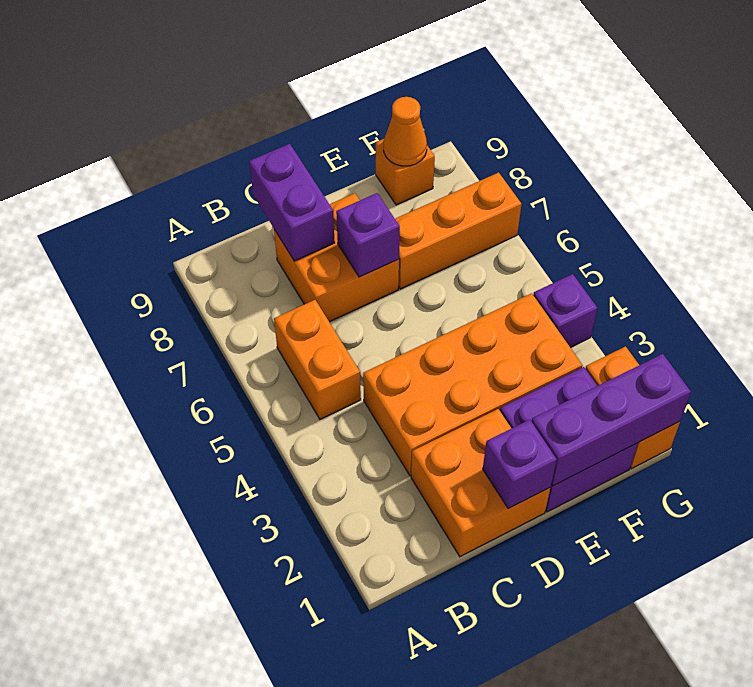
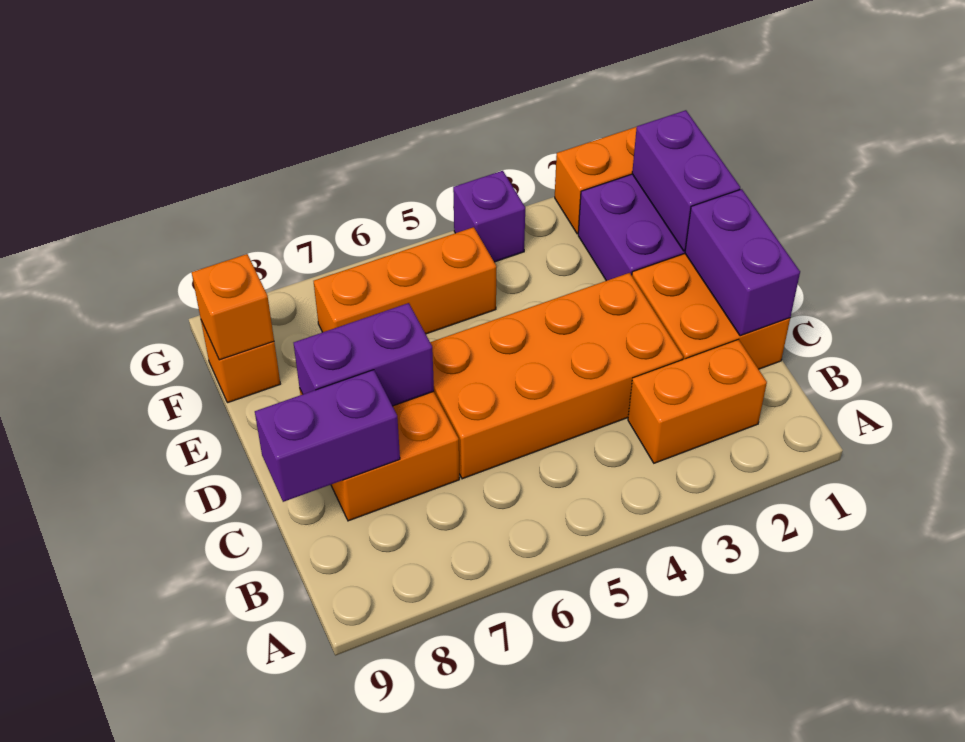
orange 1x2 brick [274,300,361,419] -> orange 1x2 brick moved to [628,340,767,463]
orange 2x4 brick [363,293,583,475] -> orange 2x4 brick turned to [430,273,683,479]
purple 1x1 brick [483,420,557,509] -> purple 1x2 brick [685,189,800,336]
purple 1x1 brick [336,193,400,277] -> purple 1x2 brick [294,303,434,406]
purple 1x3 brick [532,354,691,486] -> purple 1x2 brick [632,110,740,251]
orange 1x3 brick [395,172,521,289] -> orange 1x3 brick turned to [314,227,496,334]
orange 1x1 cone [384,97,427,166] -> orange 1x1 brick [192,254,274,360]

